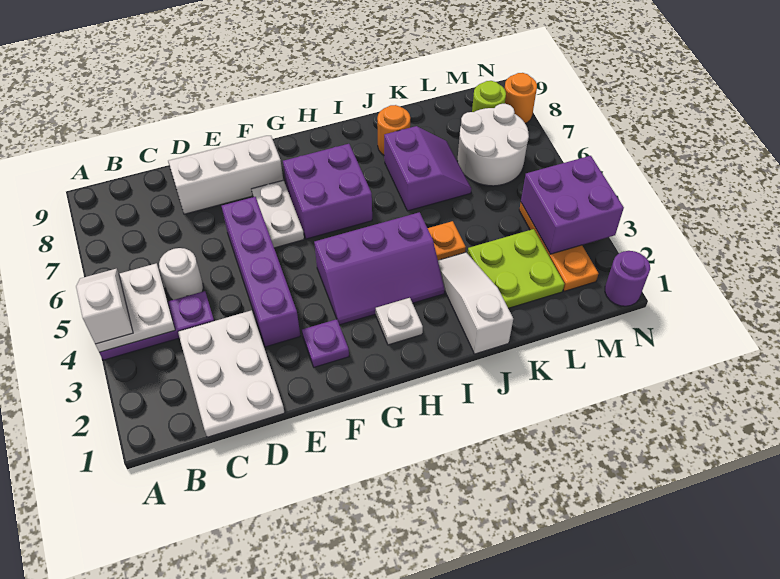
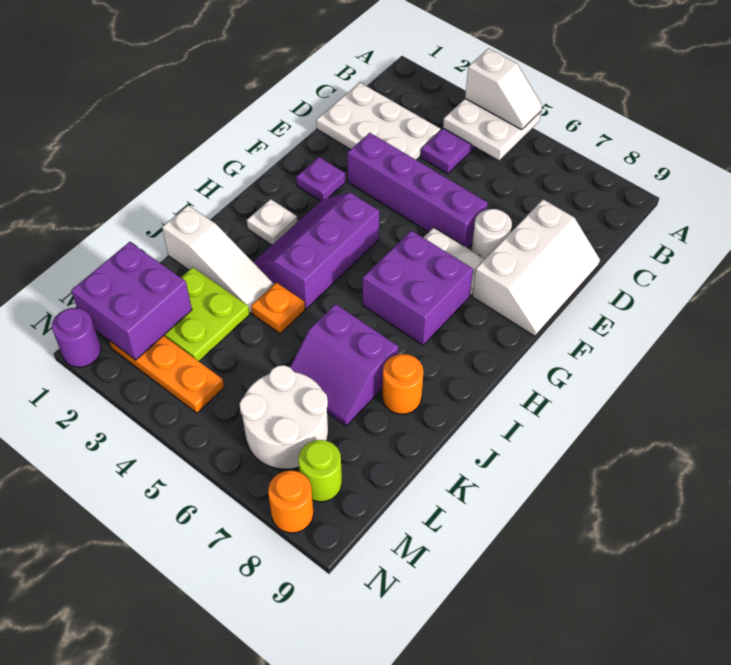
white 1x1 round brick [159,248,203,300] -> white 1x1 round brick moved to [472,209,512,259]
purple 2x2 brick [521,156,624,254] -> purple 2x2 brick moved to [71,242,192,360]

